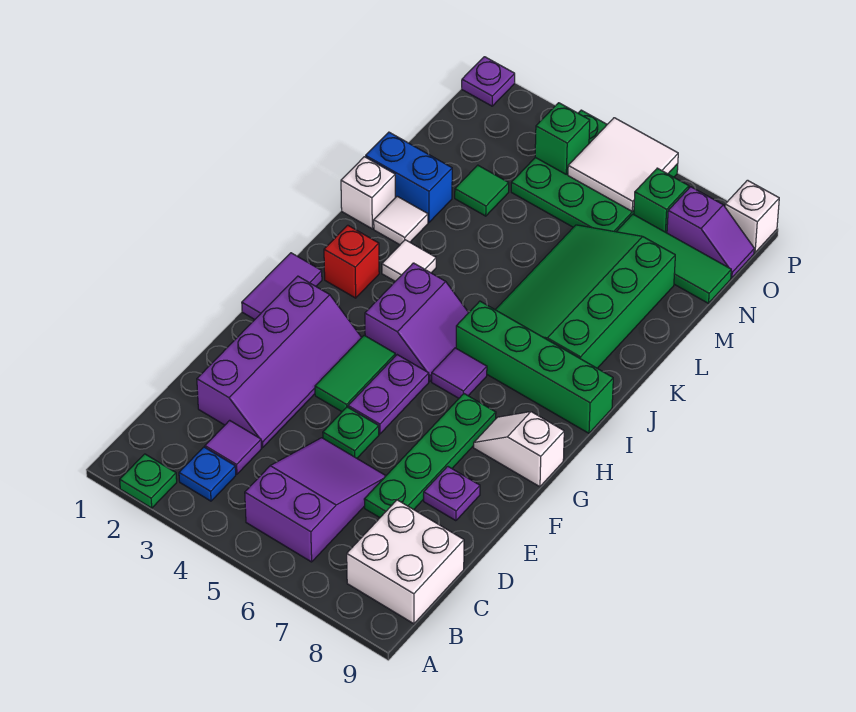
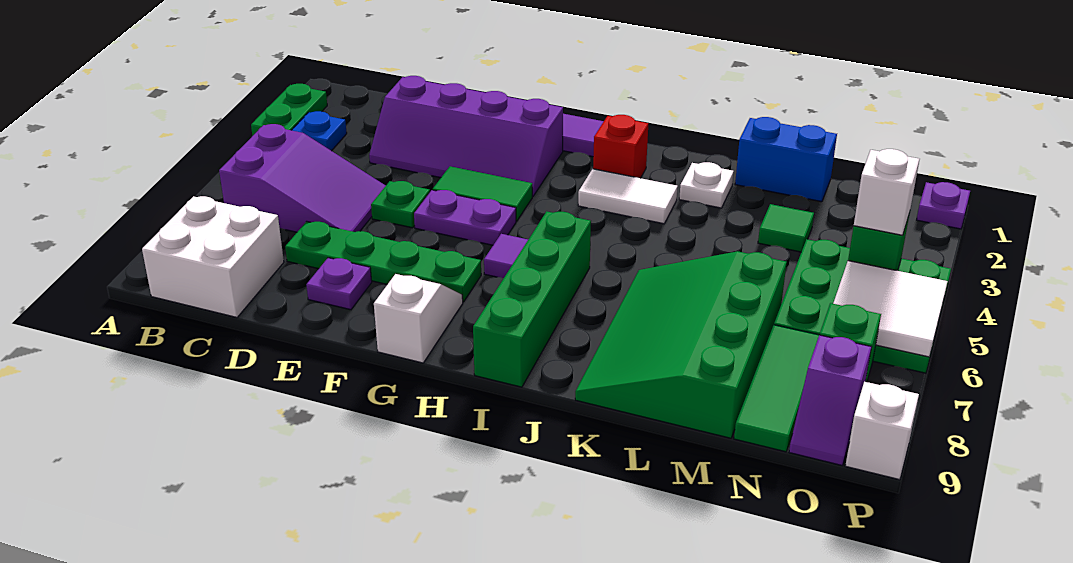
green 1x1 plate [120,454,177,508] -> green 1x2 plate [251,84,327,136]
purple 1x1 tile [205,420,261,474] -> none
purple 2x2 slope [365,263,469,381] -> none
white 1x1 tile [382,240,436,281] -> white 1x2 tile [578,169,678,224]
green 3x4 slope [496,225,675,368] -> green 3x4 slope turned to [575,251,787,438]
white 1x1 brick [341,157,395,229] -> white 1x1 brick moved to [854,149,919,235]
white 1x1 tile [374,196,428,245] -> white 1x1 plate [679,162,734,208]
blue 1x2 brick [366,132,452,222] -> blue 1x2 brick turned to [735,117,837,202]

